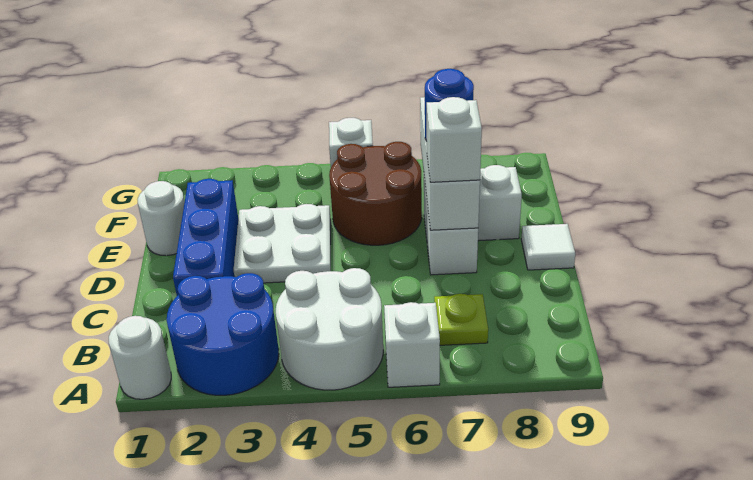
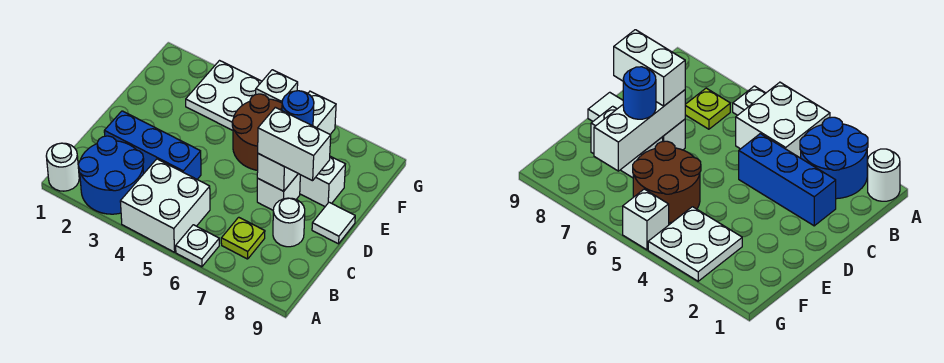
white 2x2 round brick [276,268,383,390] -> white 2x2 brick [120,159,210,252]
white 1x1 brick [384,302,440,387] -> white 1x1 plate [176,225,219,267]
blue 1x3 brick [173,179,238,296] -> blue 1x3 brick turned to [104,111,201,179]
white 2x2 plate [234,204,331,283] -> white 2x2 plate moved to [186,61,262,130]
white 1x1 brick [427,97,482,182] -> white 1x2 brick [258,107,331,181]
white 1x1 round brick [138,181,185,256] -> white 1x1 round brick moved to [273,198,305,247]

